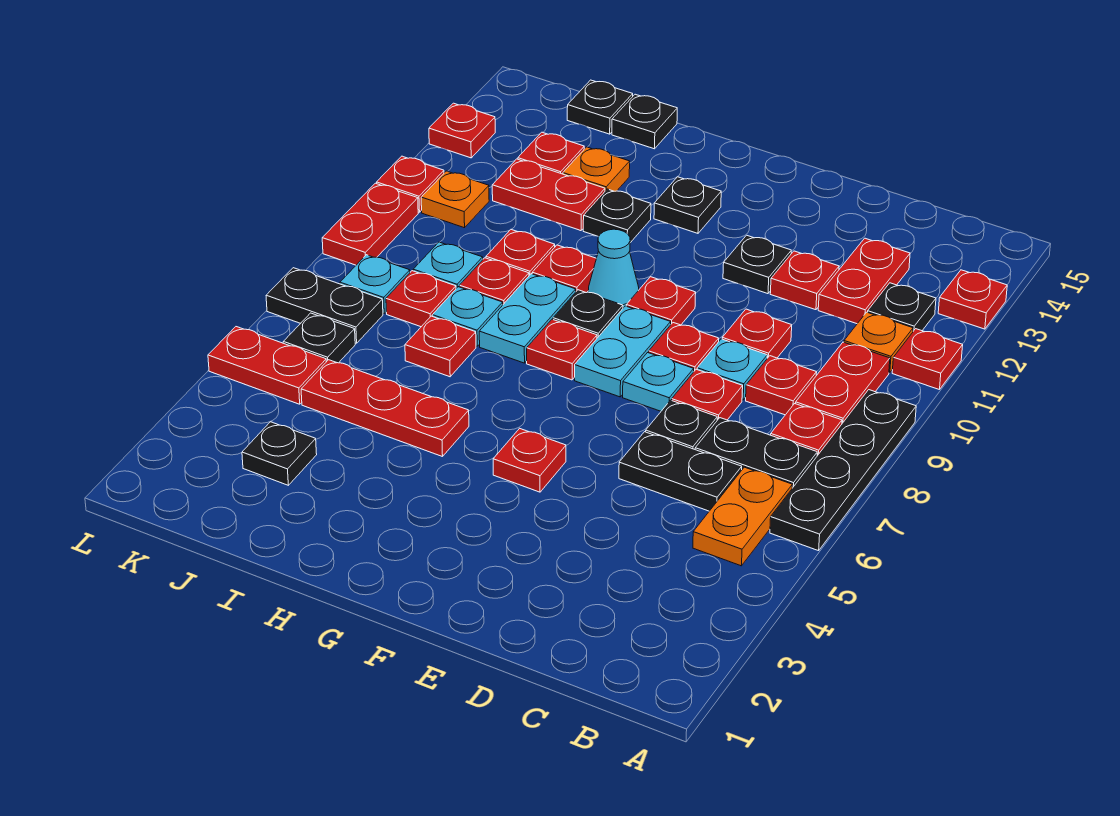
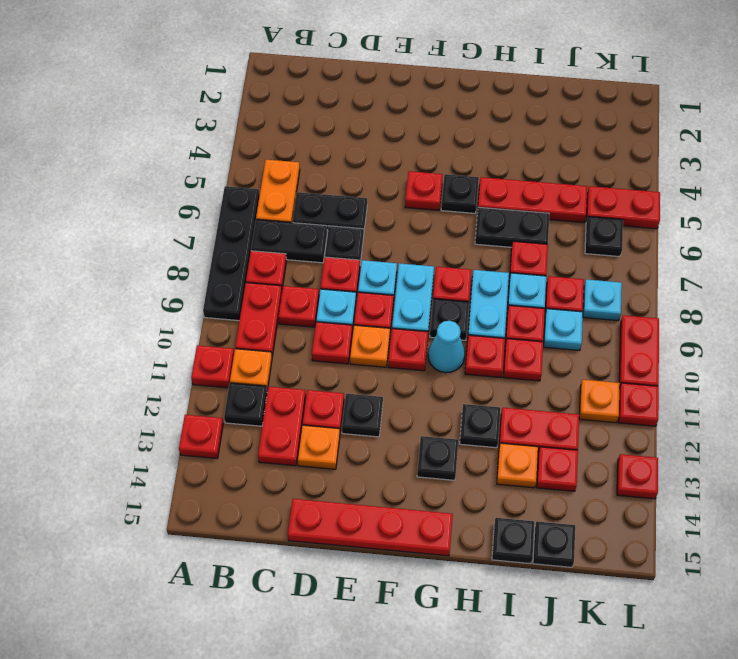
none -> orange 1x1 plate [298,425,340,469]
none -> red 1x4 plate [288,499,453,556]
none -> orange 1x1 plate [350,325,390,367]
black 1x1 plate [242,422,317,485] -> black 1x1 plate moved to [441,174,479,213]
black 1x2 plate [266,268,383,343] -> black 1x2 plate moved to [475,207,549,247]

